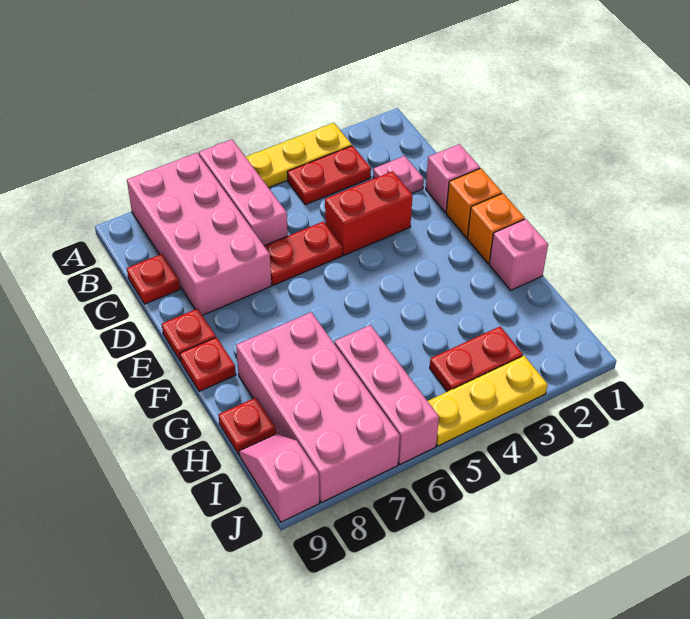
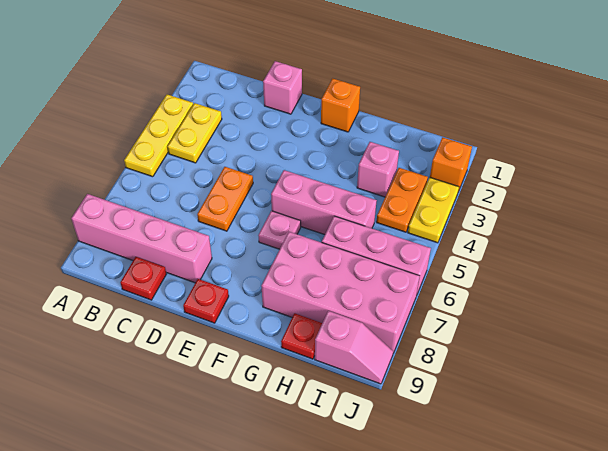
pink 1x3 brick [199,139,288,246] -> pink 1x3 brick moved to [271,170,377,235]
pink 2x4 brick [127,153,271,315] -> pink 1x4 brick [71,194,212,283]
red 1x2 plate [287,146,371,205] -> yellow 1x2 plate [167,103,222,163]
pink 1x1 plate [373,156,424,194] -> pink 1x1 plate moved to [258,211,301,249]
red 1x2 brick [325,171,413,255] -> none
red 1x2 plate [264,221,342,285] -> orange 1x2 plate [197,167,253,231]
orange 1x1 brick [446,168,502,238] -> orange 1x1 brick moved to [430,137,472,192]
red 1x1 plate [180,337,236,391] -> none
pink 1x1 brick [489,219,548,290] -> pink 1x1 brick moved to [357,142,399,197]
red 1x2 plate [430,326,523,392] -> orange 1x2 plate [376,168,428,232]
pink 1x2 slope [239,434,319,522] -> pink 1x2 slope turned to [315,311,393,384]
yellow 1x3 plate [428,356,548,446] -> yellow 1x2 plate [408,177,459,243]

